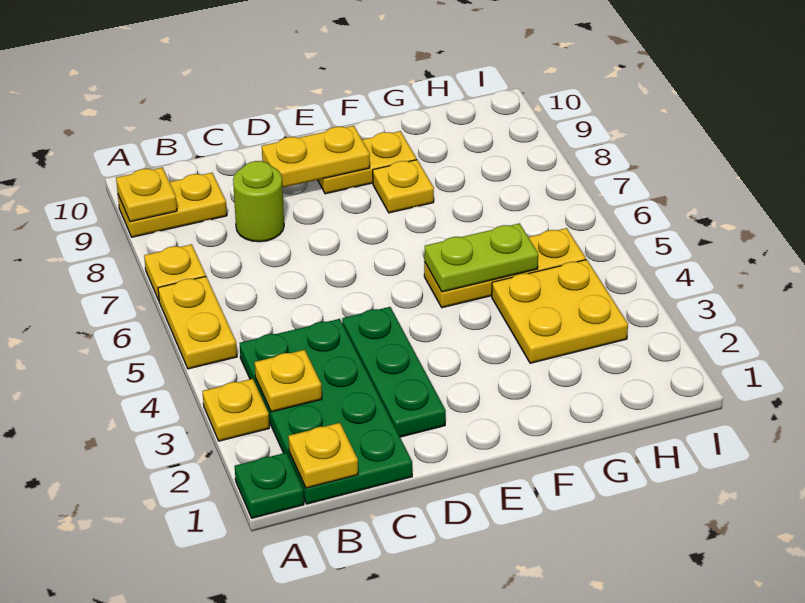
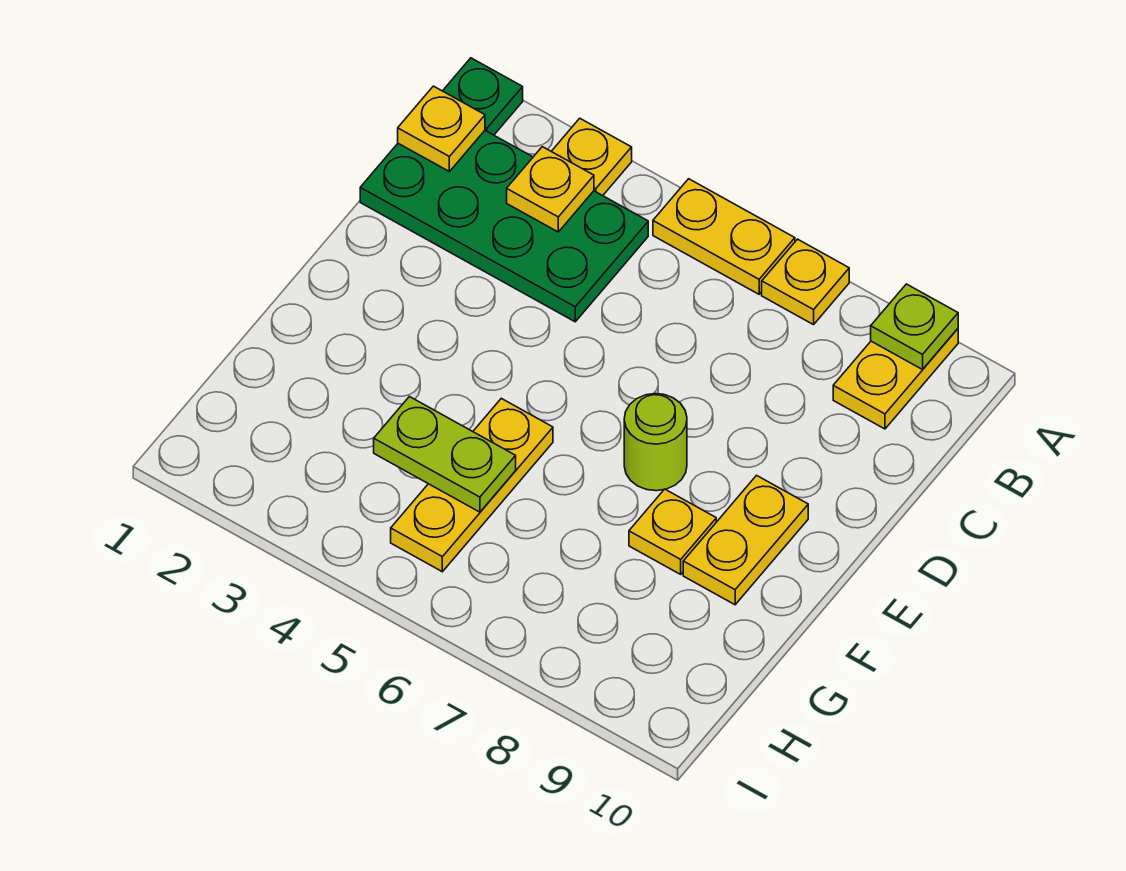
yellow 1x1 plate [116,167,177,222] -> lime 1x1 plate [871,284,958,369]
lime 1x1 round brick [233,161,284,242] -> lime 1x1 round brick moved to [624,394,687,491]
green 1x3 plate [342,307,446,437] -> none
yellow 1x2 plate [262,126,370,187] -> none
lime 1x2 plate [424,223,538,292] -> lime 1x2 plate turned to [374,397,516,512]
yellow 2x2 plate [492,260,628,363] -> none

